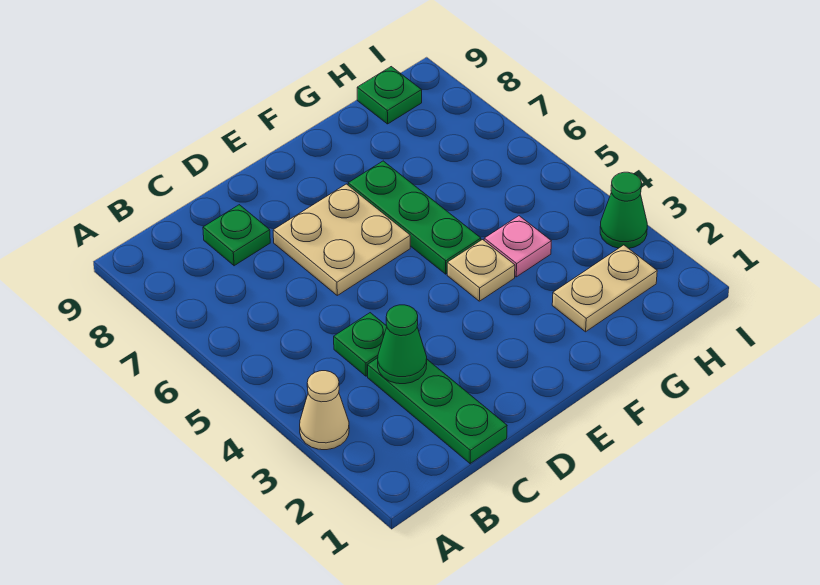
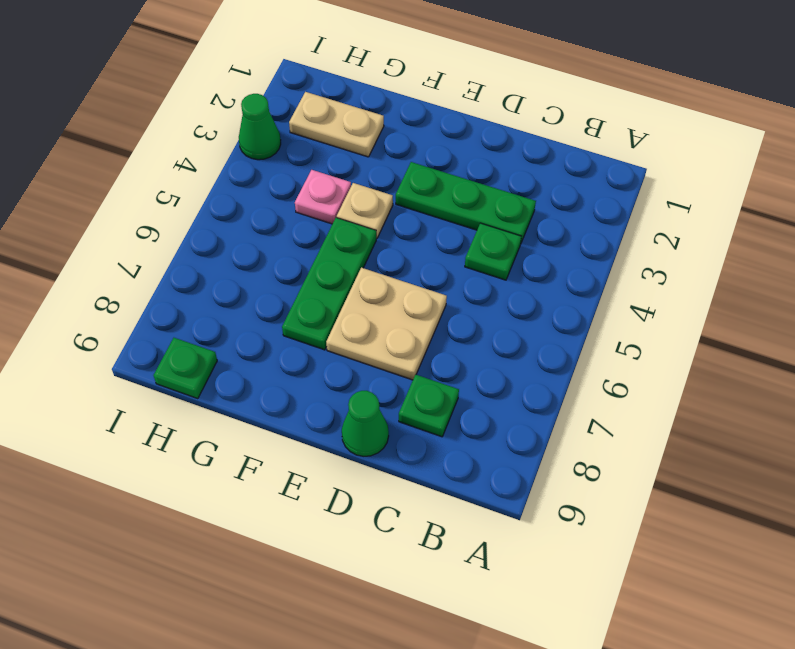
tan 1x1 cone [300,371,349,450] -> none
green 1x3 plate [368,358,507,464] -> green 1x3 plate turned to [396,162,536,244]
green 1x1 cone [378,305,427,384] -> green 1x1 cone moved to [342,391,389,456]

